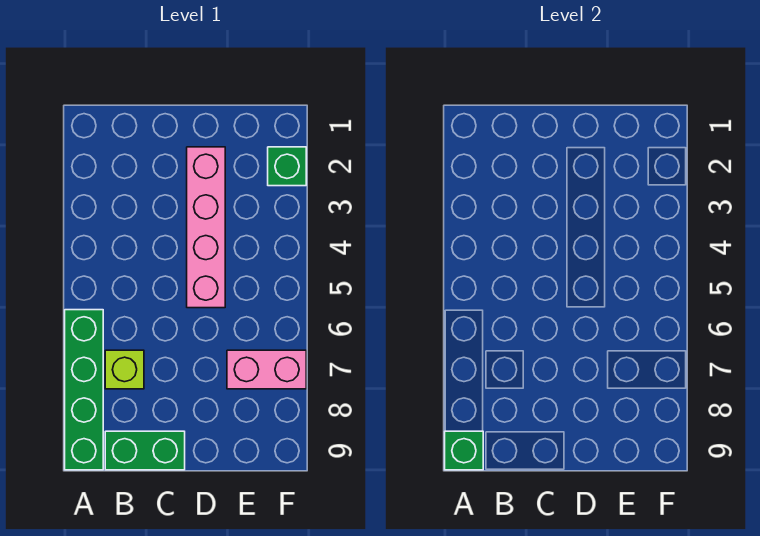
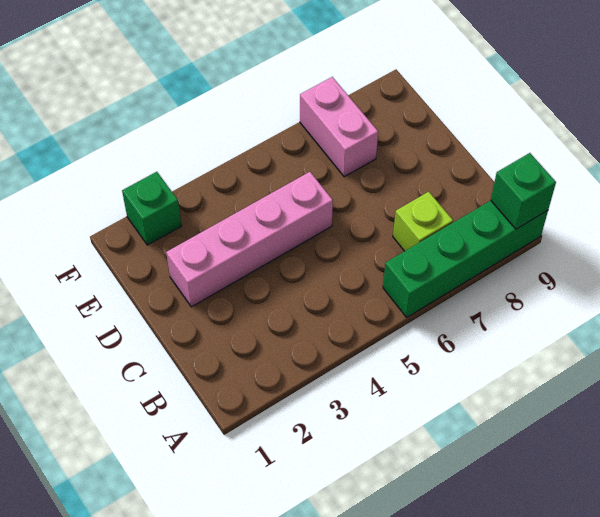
green 1x2 brick [105,431,185,470] -> none

